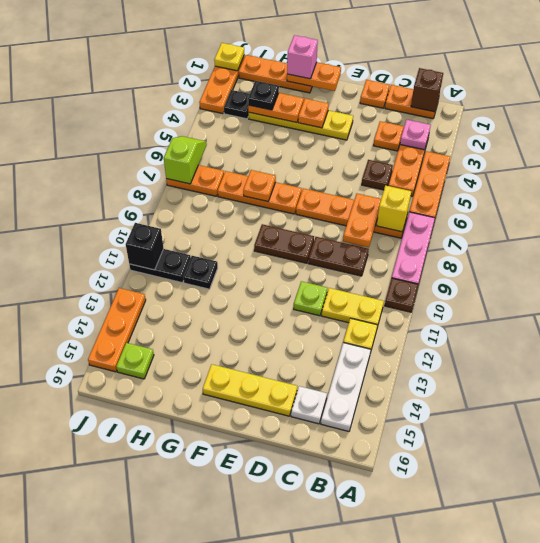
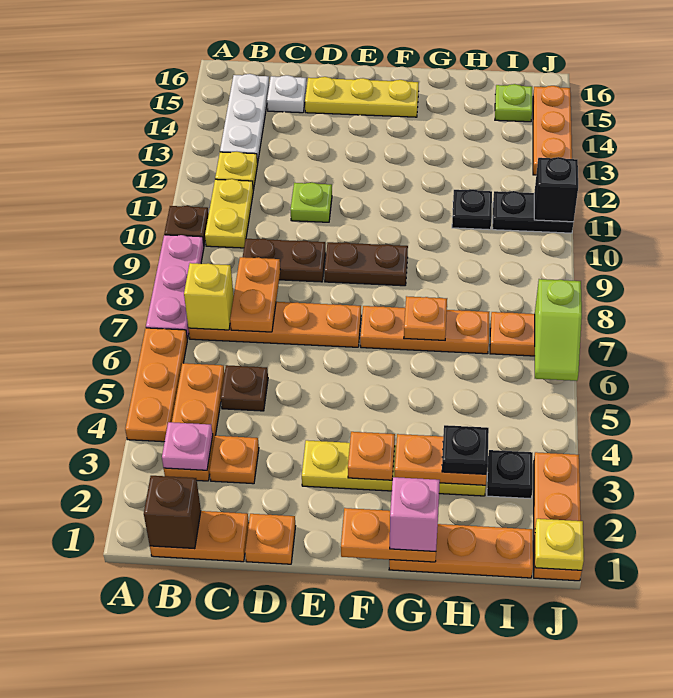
yellow 1x2 plate [322,288,384,327] -> yellow 1x2 plate turned to [205,179,253,248]

